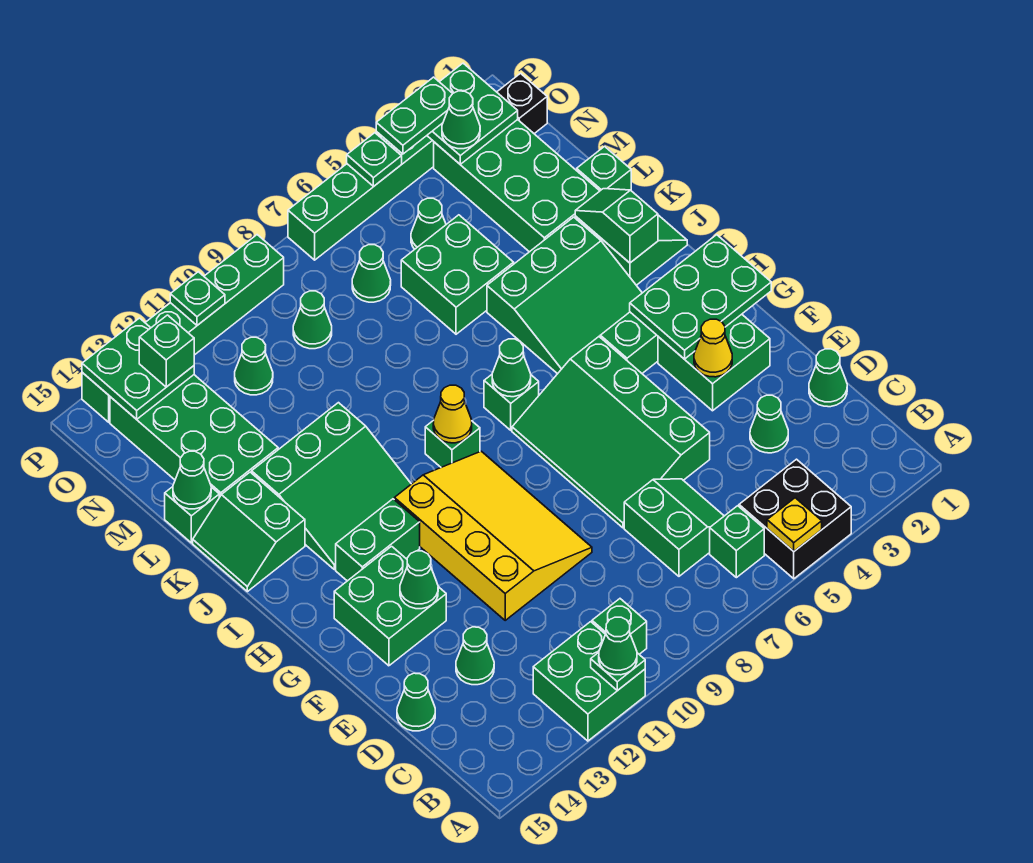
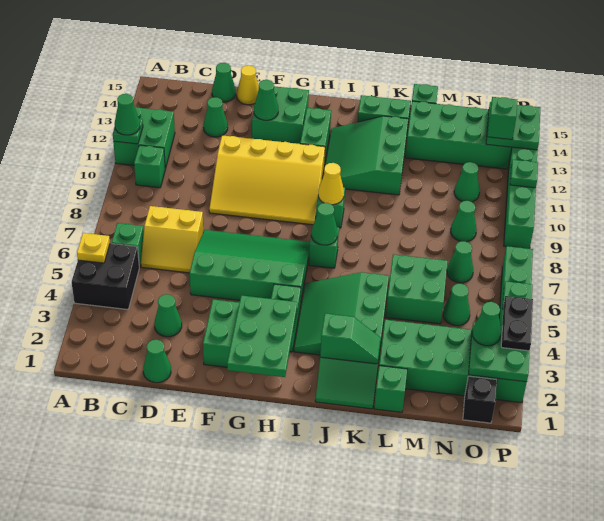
green 2x2 slope [624,479,724,576] -> yellow 2x2 slope [141,206,203,273]
yellow 1x1 cone [694,319,732,377] -> yellow 1x1 cone moved to [237,65,259,105]
green 1x1 cone [173,451,211,509] -> none
green 1x2 plate [376,77,453,154] -> black 1x2 plate [501,296,533,351]

